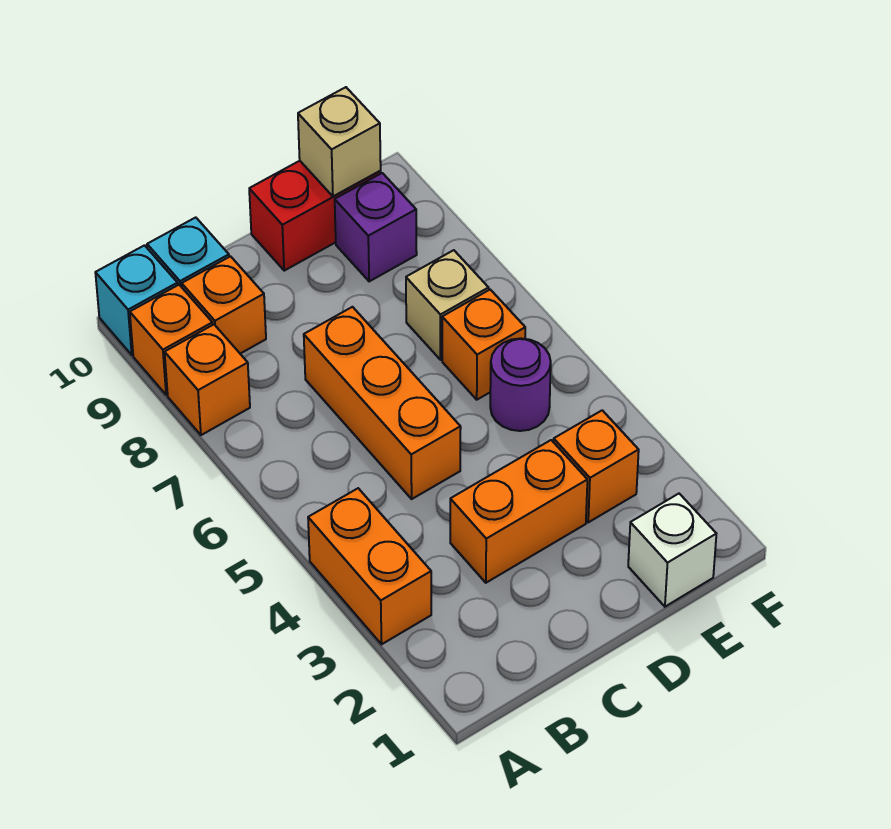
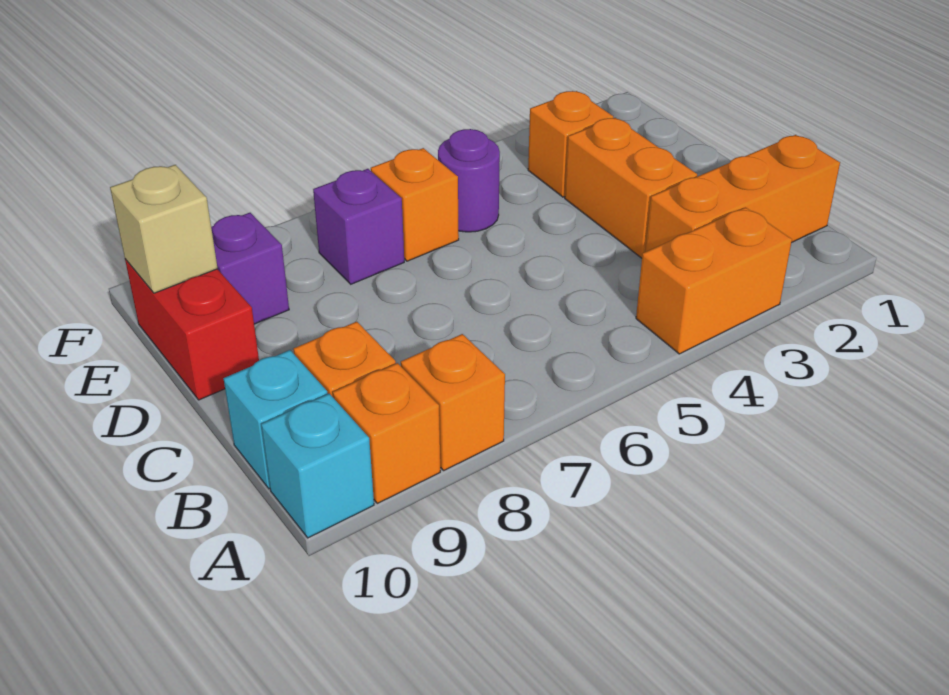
orange 1x3 brick [304,307,461,499] -> orange 1x3 brick moved to [645,135,840,252]
white 1x1 brick [628,494,716,607] -> none
tan 1x1 brick [406,250,489,360] -> purple 1x1 brick [313,169,404,284]

